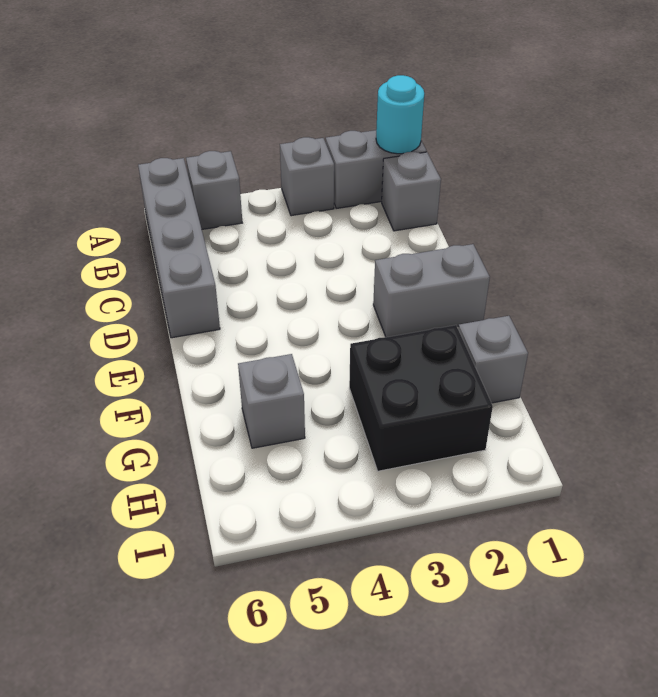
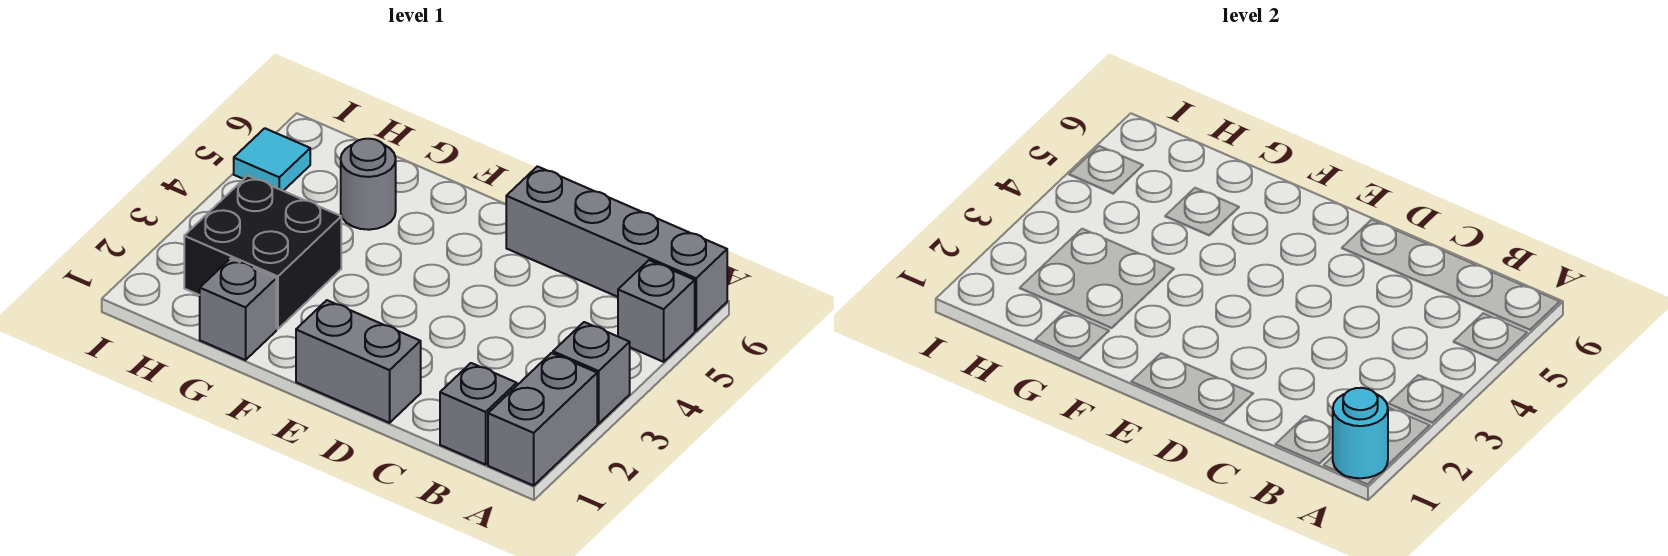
grey 1x2 brick [373,244,490,337] -> grey 1x2 brick turned to [296,300,421,423]
grey 1x1 brick [238,354,305,448] -> grey 1x1 round brick [341,139,396,230]
none -> cyan 1x1 tile [234,128,310,191]

